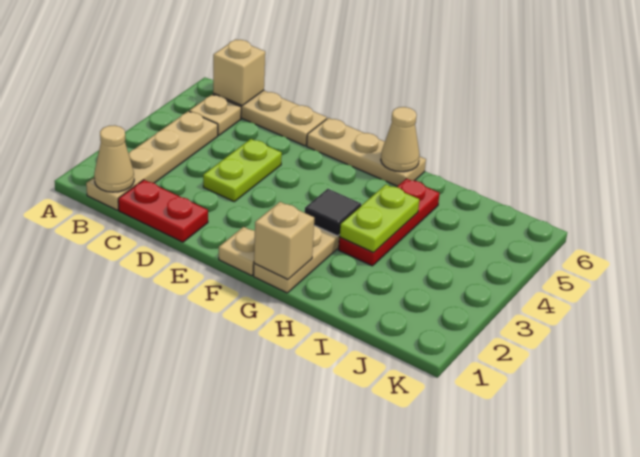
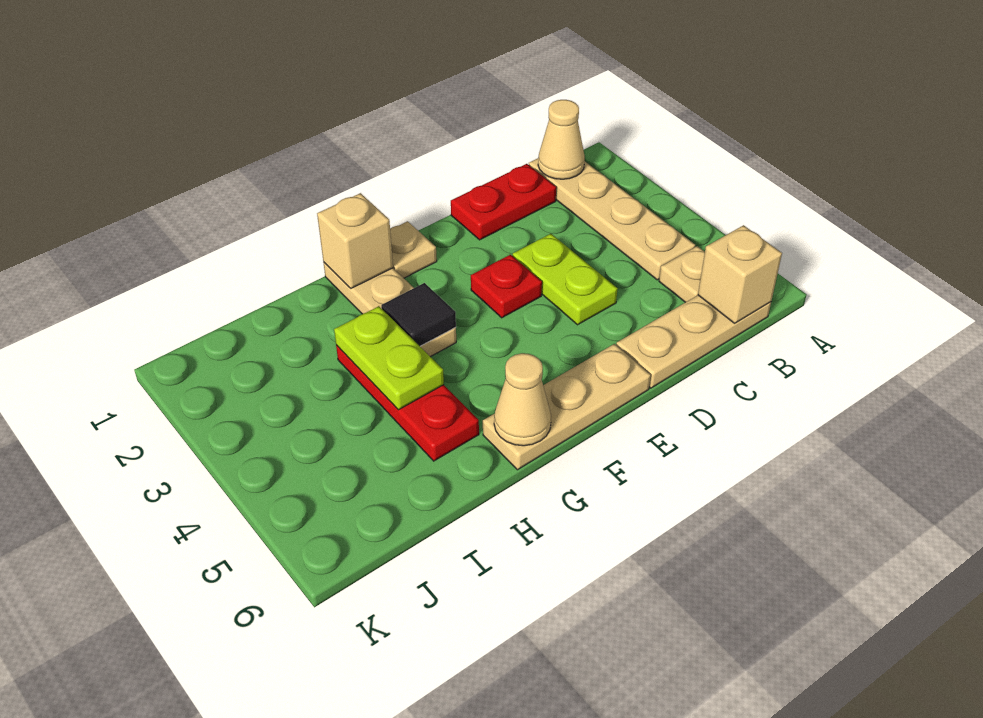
none -> red 1x1 plate [471,255,542,318]

